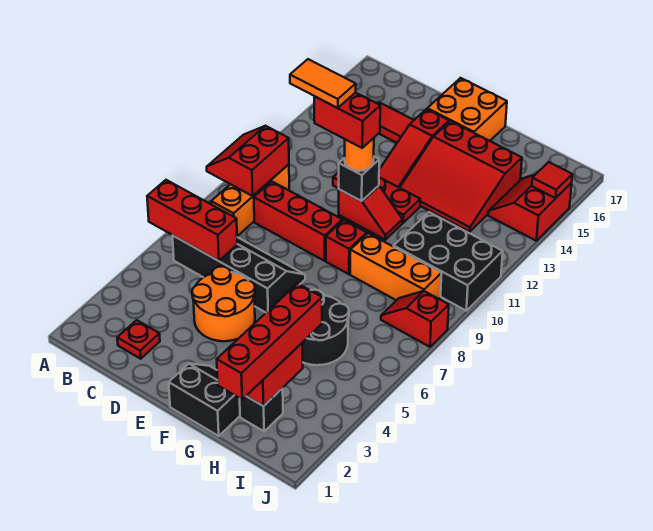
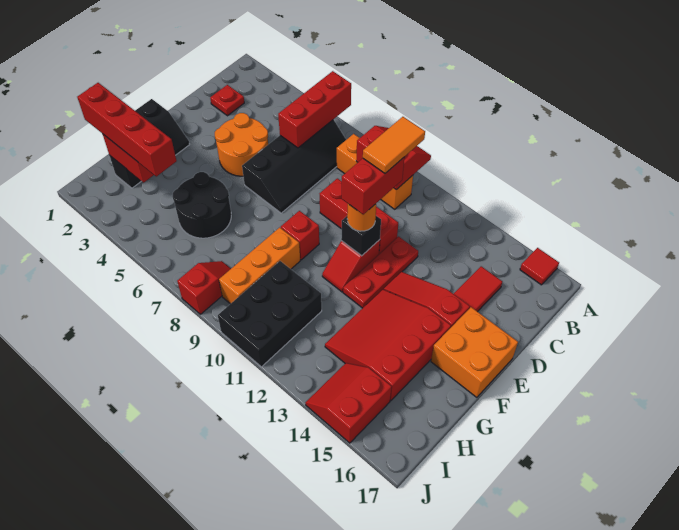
red 1x3 brick [254,181,342,261] -> red 1x3 brick turned to [320,178,398,254]
red 2x2 slope [488,174,572,241] -> red 2x2 slope turned to [305,363,392,443]
red 1x1 tile [532,162,572,198] -> red 1x1 tile moved to [520,248,559,285]

